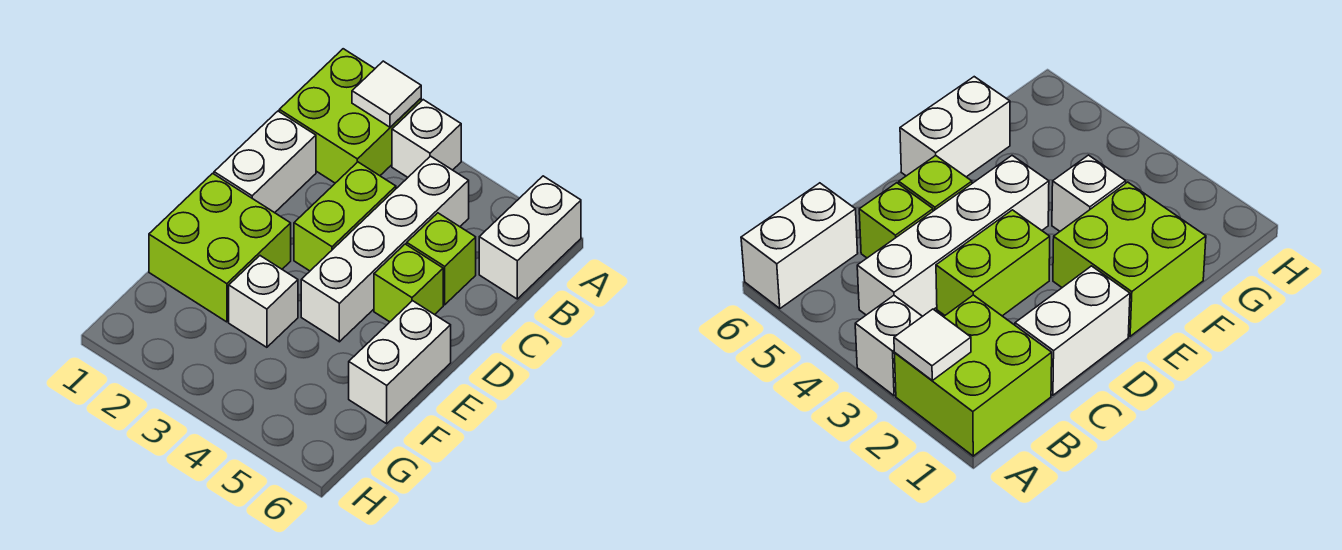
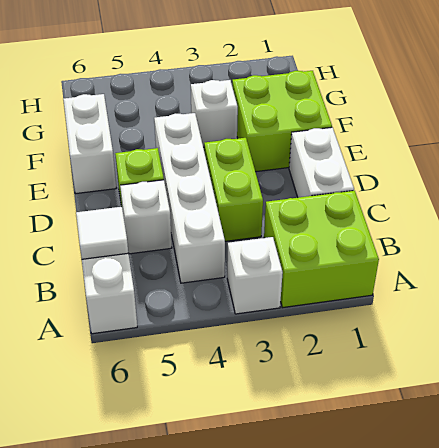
white 1x1 tile [352,61,421,127] -> white 1x1 tile moved to [76,207,128,259]
lime 1x1 brick [407,213,476,305] -> white 1x1 brick [120,180,172,254]

